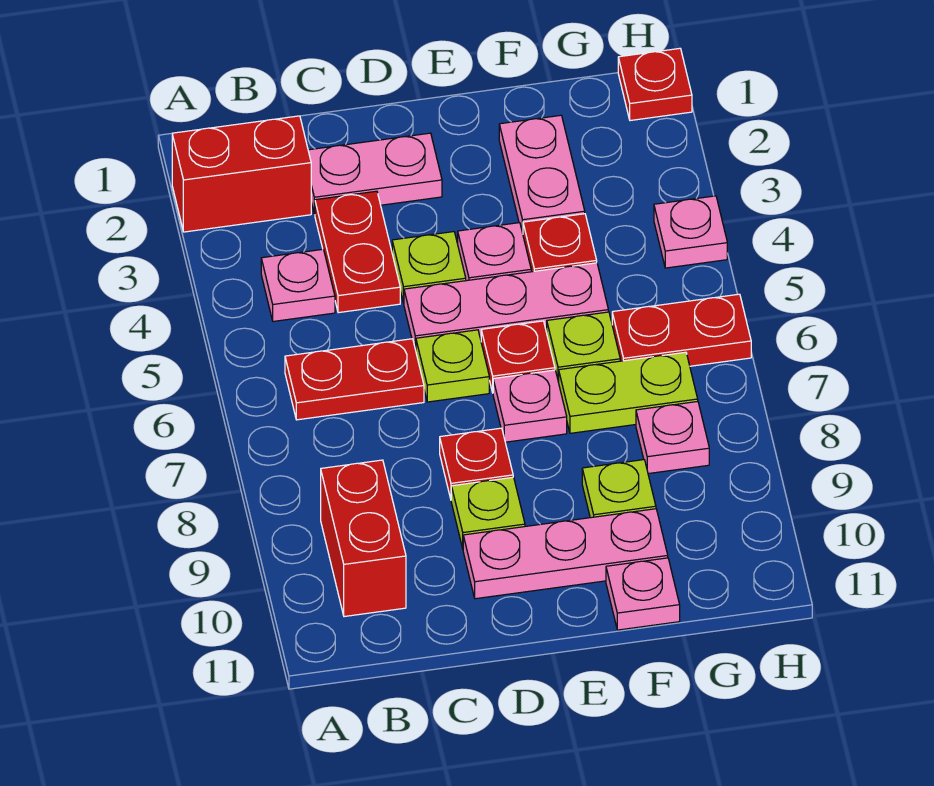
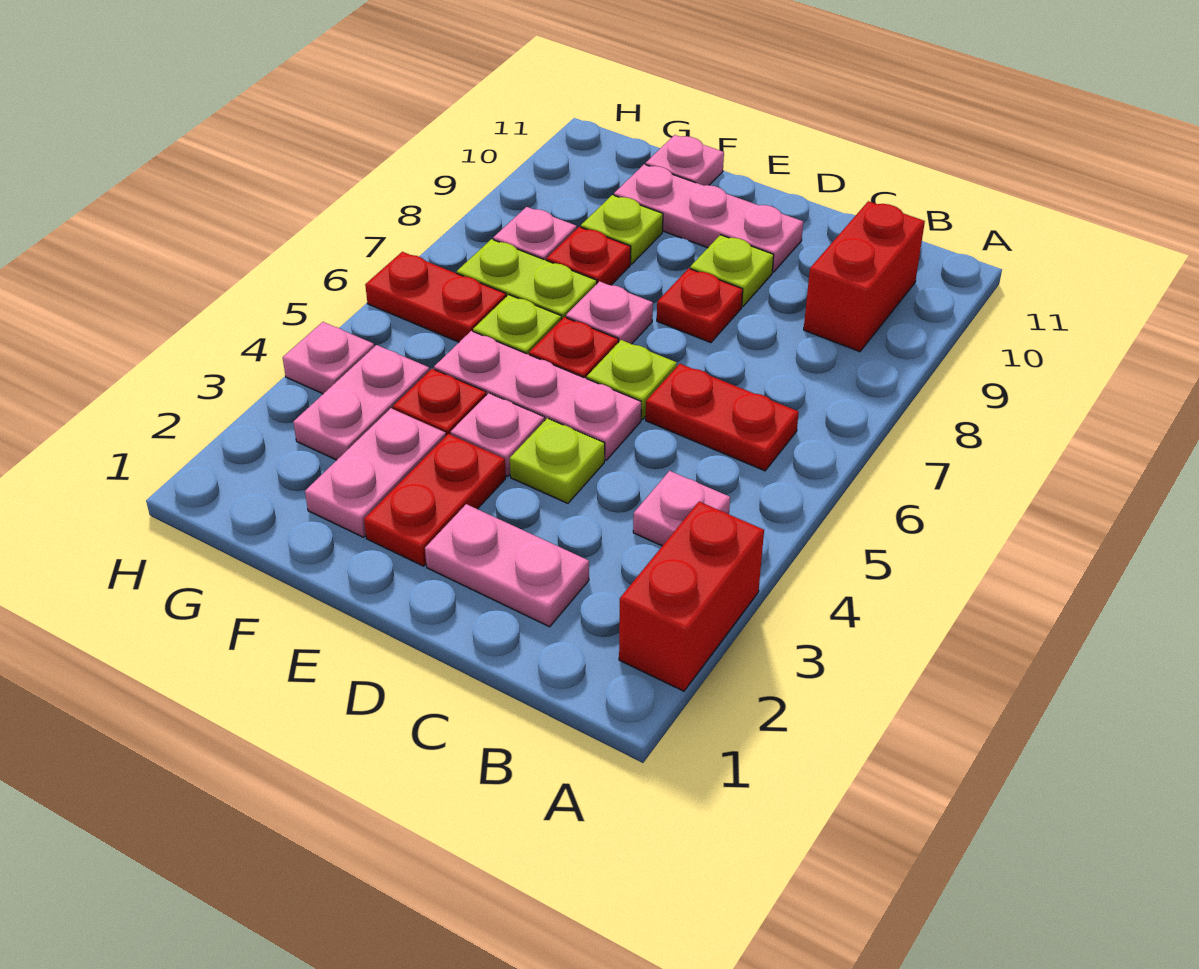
red 1x2 brick [172,116,311,232] -> red 1x2 brick turned to [619,502,764,691]
red 1x2 plate [315,191,400,313] -> red 1x2 plate moved to [364,434,506,566]
none -> pink 1x2 plate [293,345,429,460]
red 1x1 plate [618,48,692,121] -> red 1x1 plate moved to [546,227,631,285]

